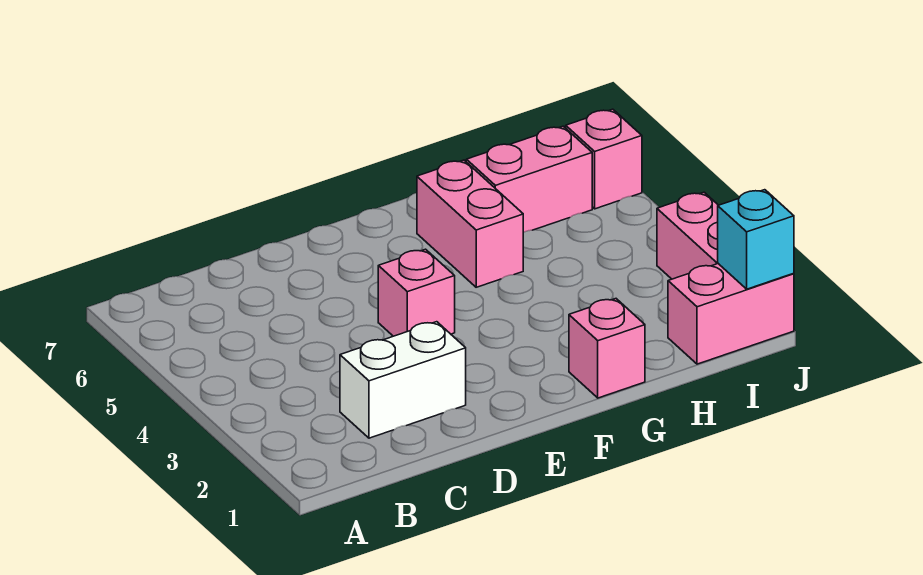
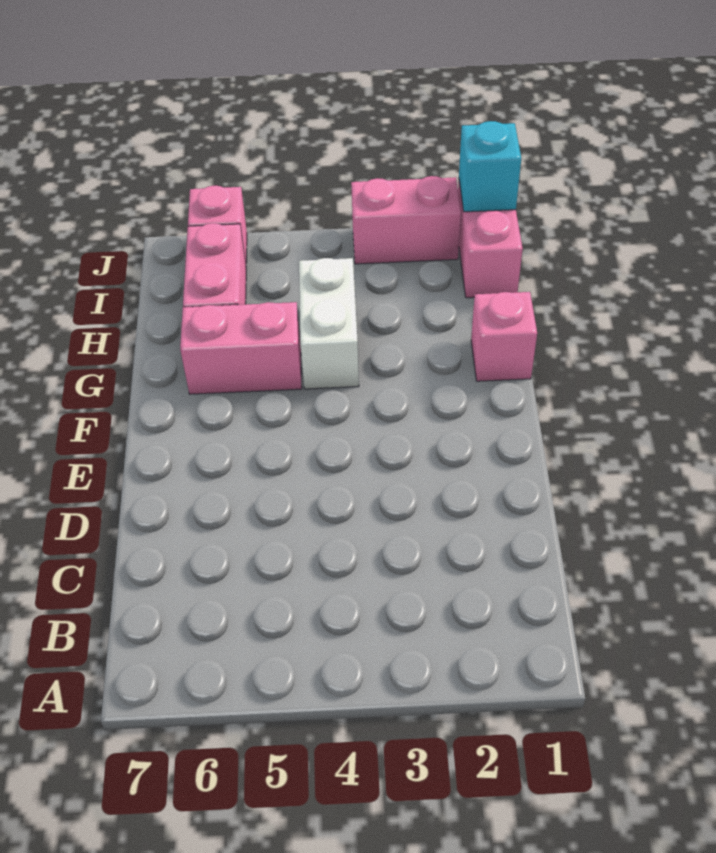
white 1x2 brick [340,322,466,438] -> white 1x2 brick moved to [299,258,359,389]
pink 1x1 brick [378,249,455,336] -> none

